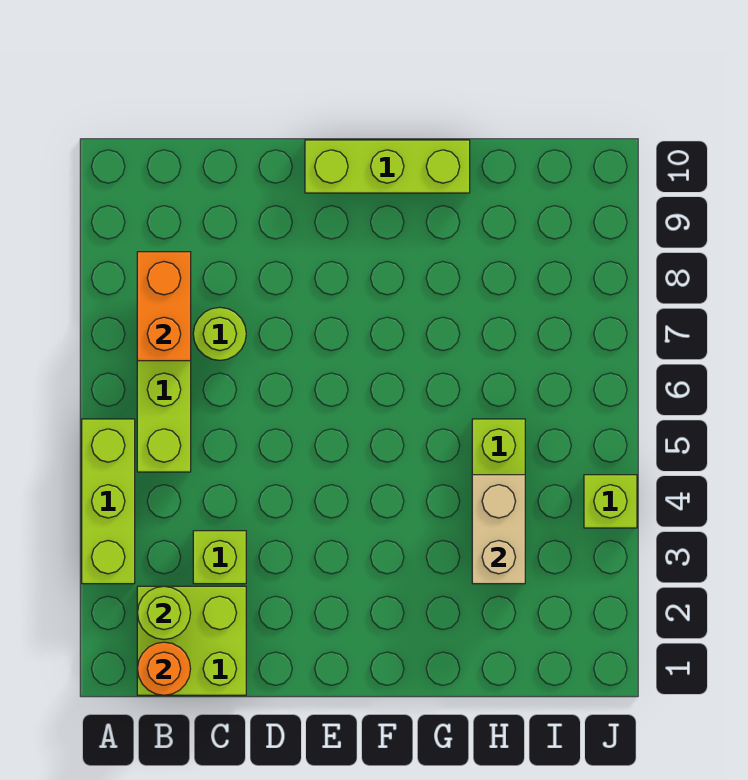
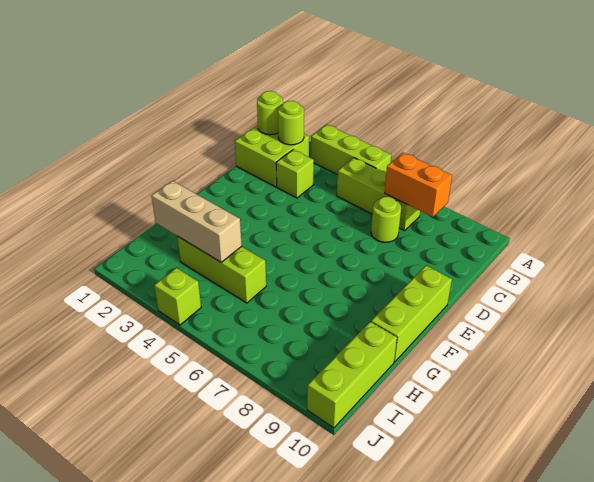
orange 1x1 round brick [137,642,191,695] -> lime 1x1 round brick [257,91,283,135]
tan 1x2 brick [472,475,525,584] -> tan 1x3 brick [152,181,242,262]
none -> lime 1x3 brick [307,322,397,428]

